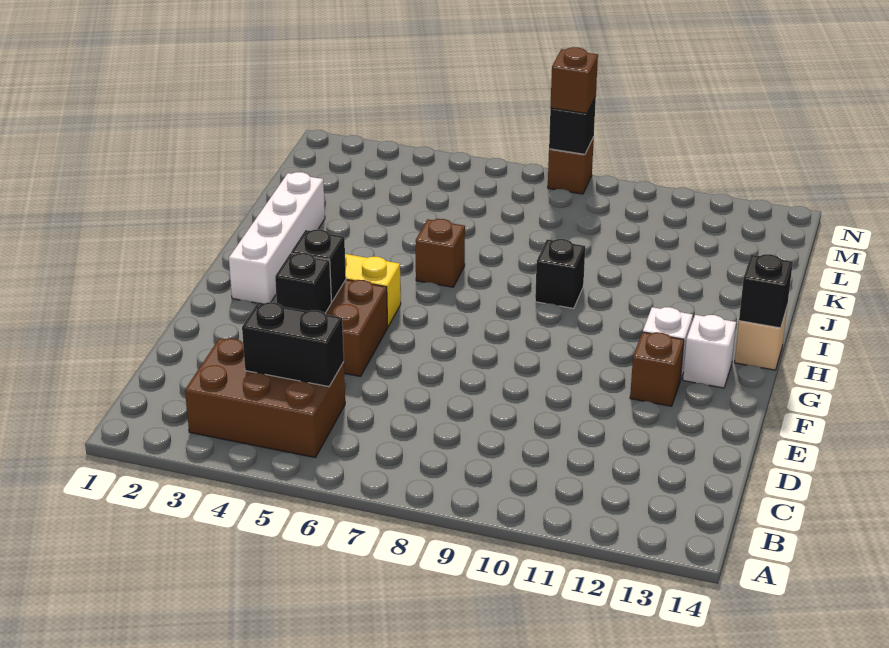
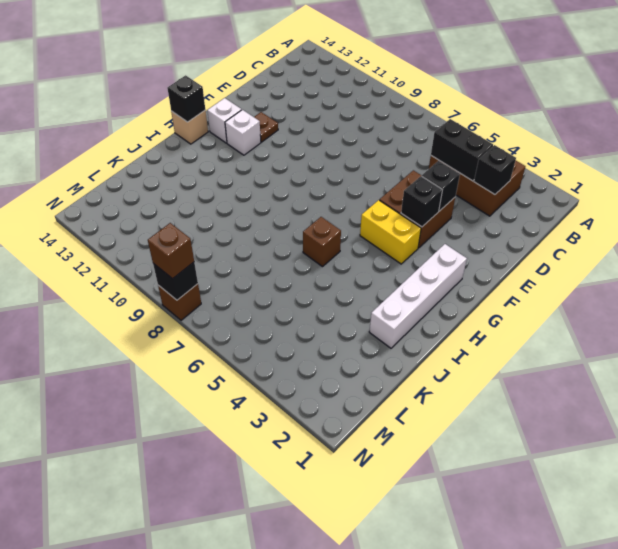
brown 1x1 brick [630,332,684,406] -> brown 1x1 plate [254,112,278,142]
black 1x1 brick [535,239,585,308] -> black 1x1 brick moved to [474,145,516,195]

